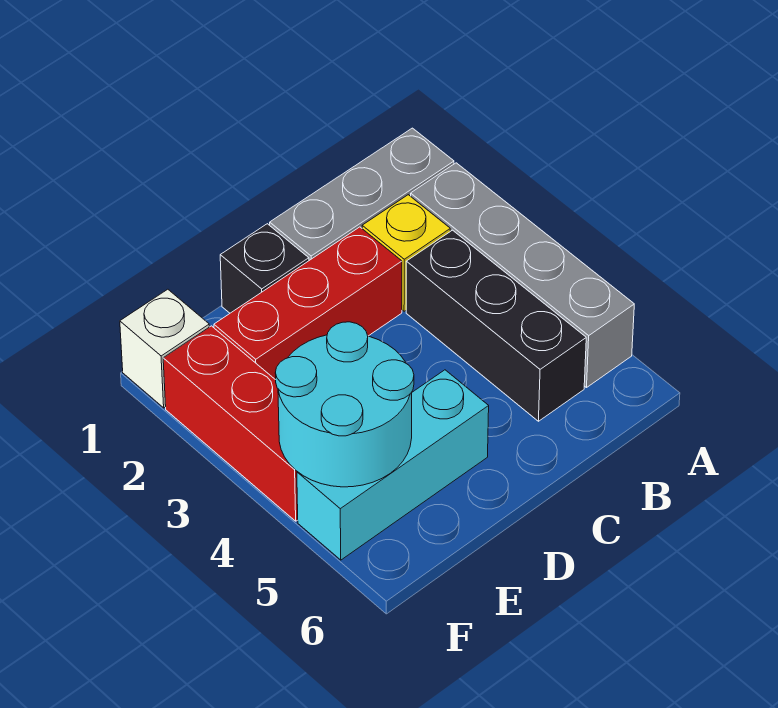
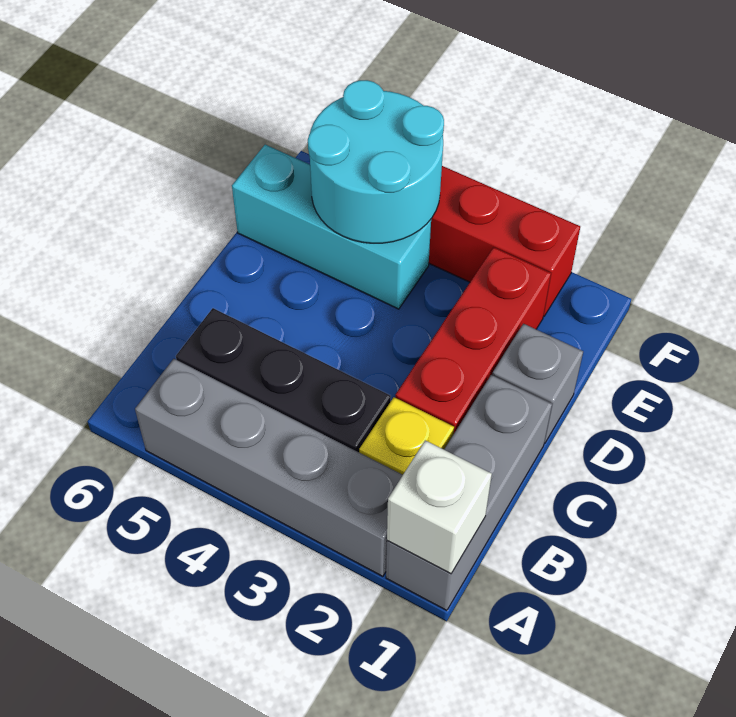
black 1x1 brick [220,224,309,313] -> grey 1x1 brick [492,324,583,443]
cyan 1x3 brick [297,370,489,560] -> cyan 1x3 brick turned to [232,145,431,309]
white 1x1 brick [120,289,209,408] -> white 1x1 brick moved to [387,440,492,574]

